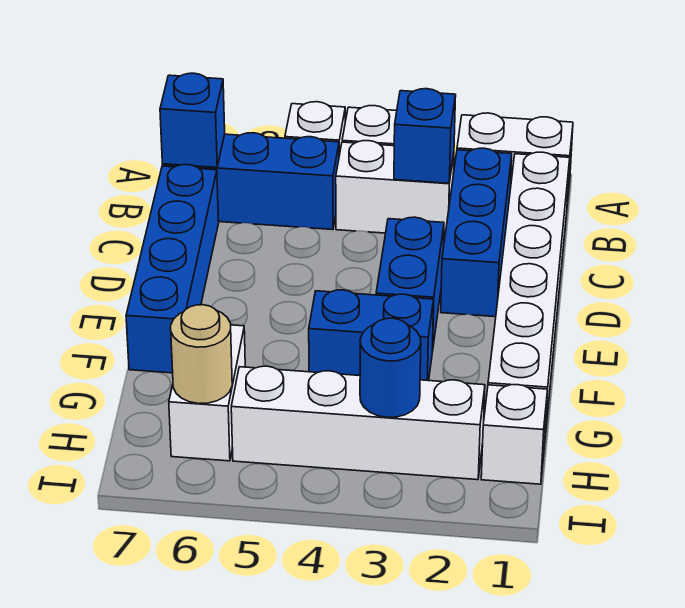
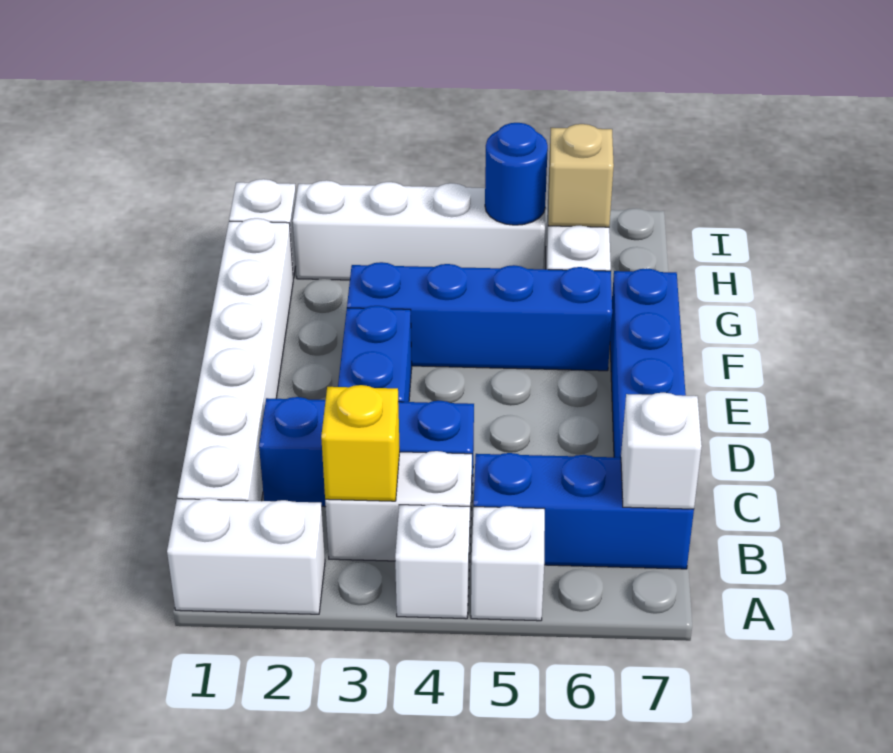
blue 1x3 brick [441,148,512,317] -> blue 1x3 brick turned to [259,397,474,510]
blue 1x1 brick [394,89,456,183] -> yellow 1x1 brick [321,385,400,501]
blue 1x1 brick [160,73,225,167] -> white 1x1 brick [621,393,702,509]
blue 1x2 brick [309,290,434,381] -> blue 1x4 brick [347,262,612,371]
blue 1x1 round brick [360,318,421,417] -> blue 1x1 round brick moved to [485,123,548,225]
tan 1x1 round brick [171,305,232,404] -> tan 1x1 brick [548,124,614,227]

